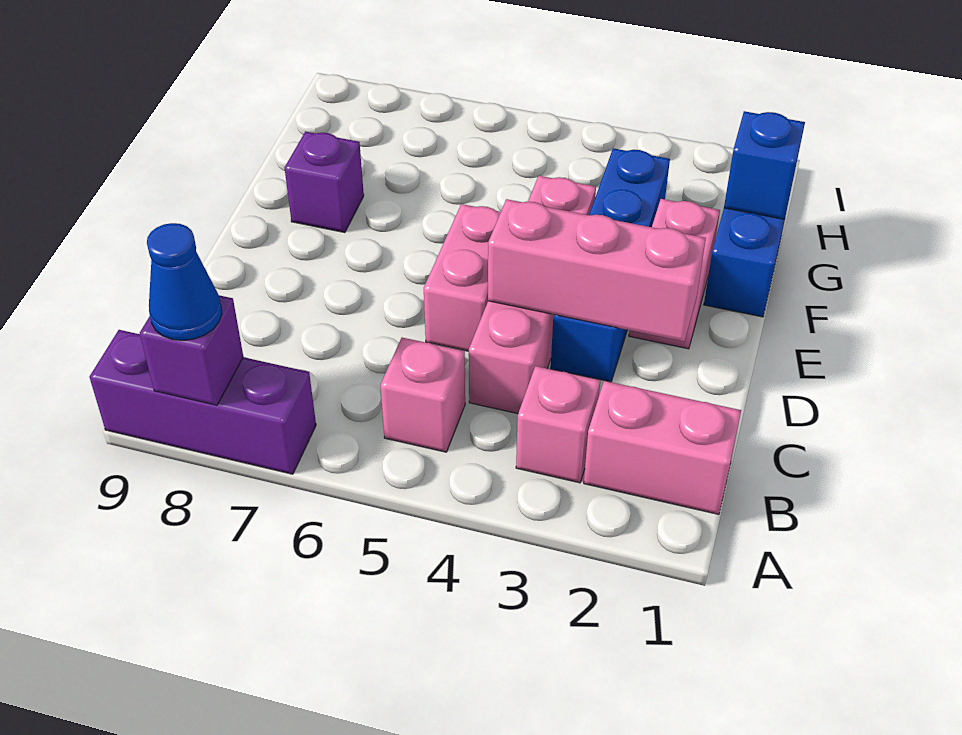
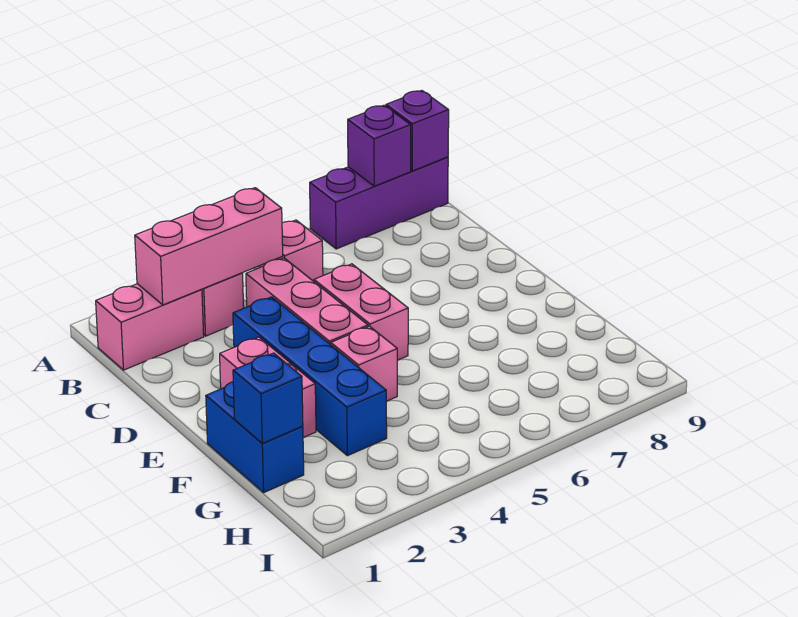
blue 1x1 cone [147,223,222,340] -> none
pink 1x3 brick [488,199,706,341] -> pink 1x3 brick moved to [135,188,283,305]
purple 1x1 brick [285,132,364,233] -> purple 1x1 brick moved to [386,91,449,171]

